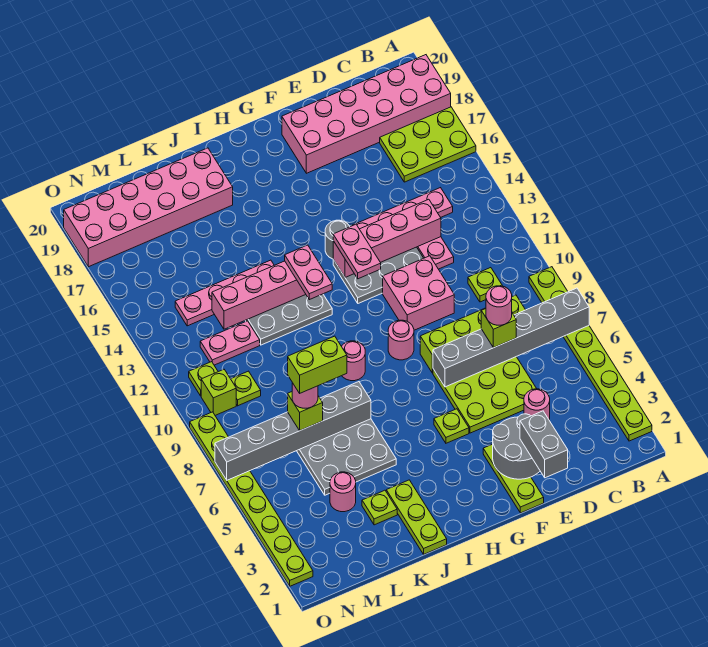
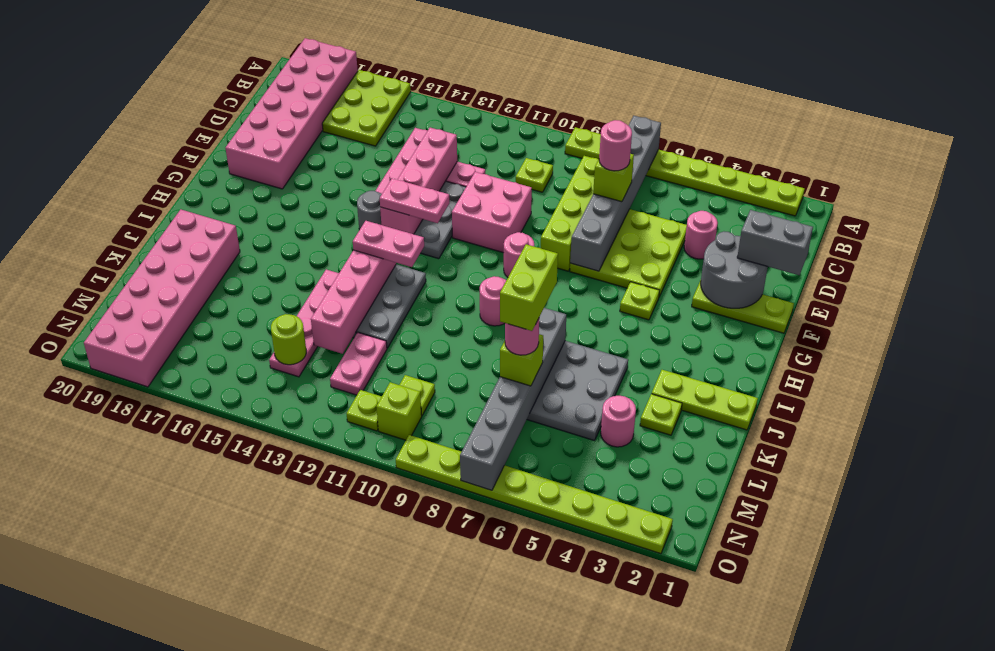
none -> lime 1x1 round brick [271,314,306,365]

